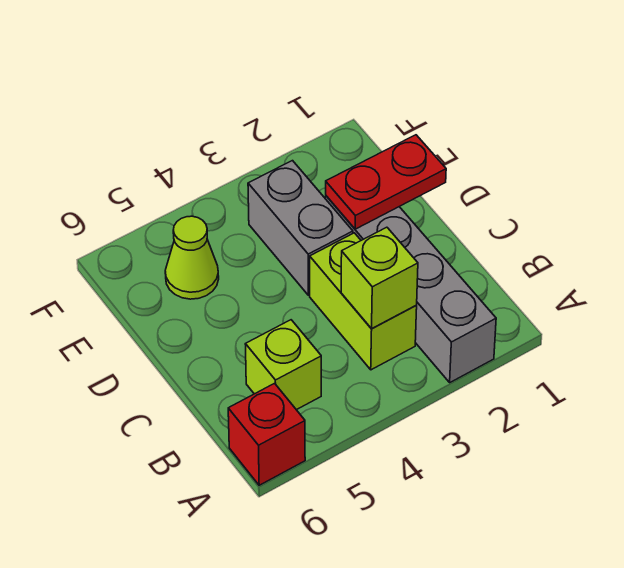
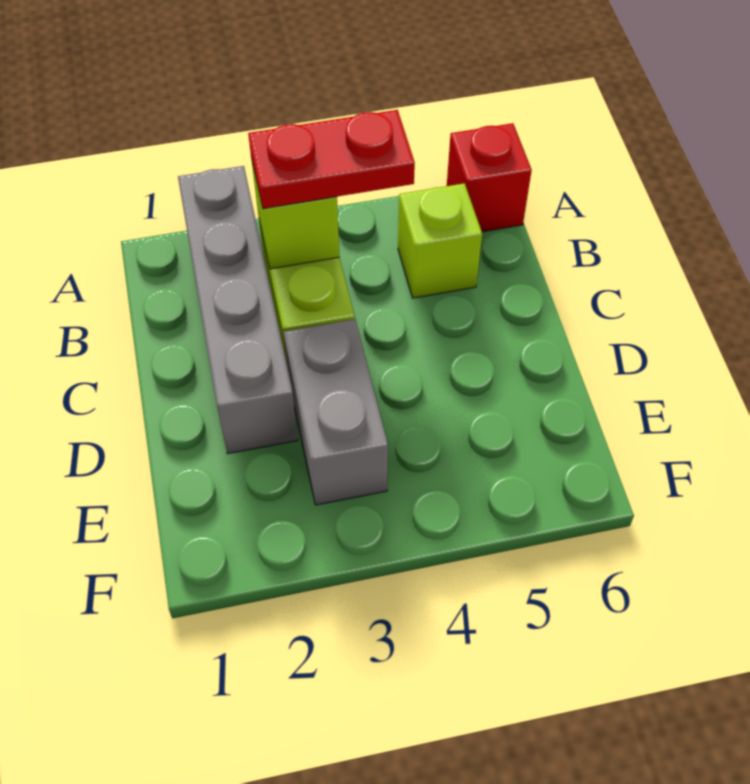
red 1x2 plate [326,135,446,229] -> red 1x2 plate moved to [248,110,415,209]
lime 1x1 cone [165,216,219,299] -> none

